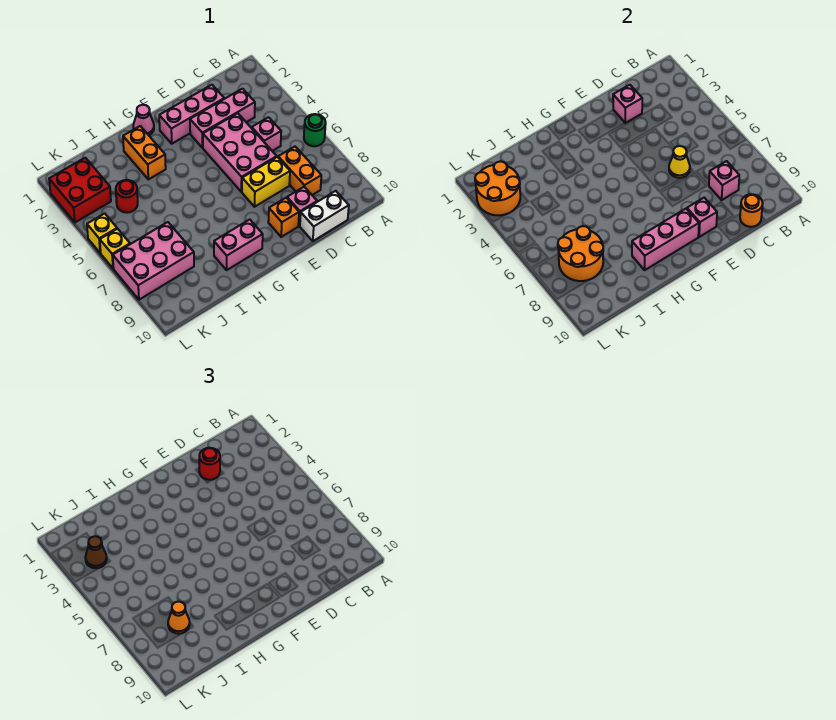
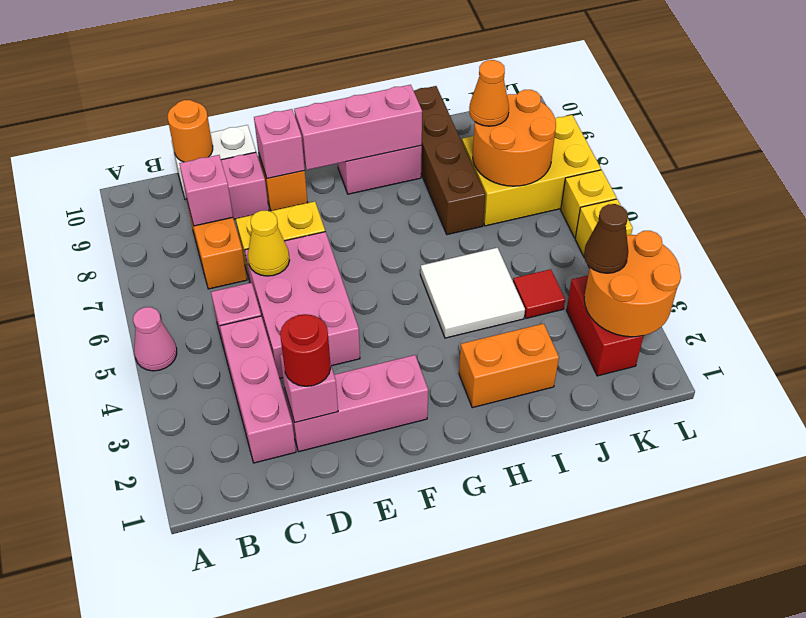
green 1x1 round brick [304,114,326,146] -> none
pink 1x3 brick [190,89,255,148] -> pink 1x3 brick turned to [220,316,296,463]
pink 1x1 cone [133,105,154,135] -> pink 1x1 cone moved to [133,307,177,371]
orange 1x2 brick [123,126,166,179] -> orange 1x2 brick turned to [459,324,559,408]
none -> white 2x2 tile [420,248,525,338]
none -> brown 1x4 brick [414,86,485,235]
red 1x1 round brick [116,180,138,213] -> red 1x1 tile [513,269,565,318]
pink 2x3 brick [113,222,194,300] -> yellow 2x3 brick [462,115,601,226]
red 2x2 brick [49,158,111,222] -> red 1x2 brick [566,276,643,376]

